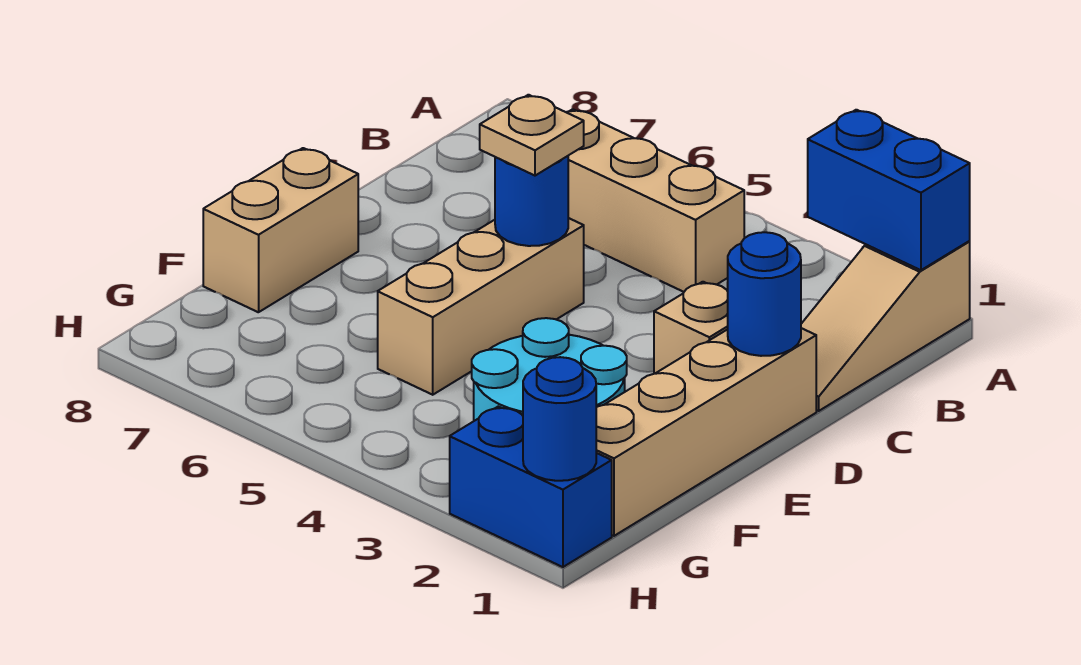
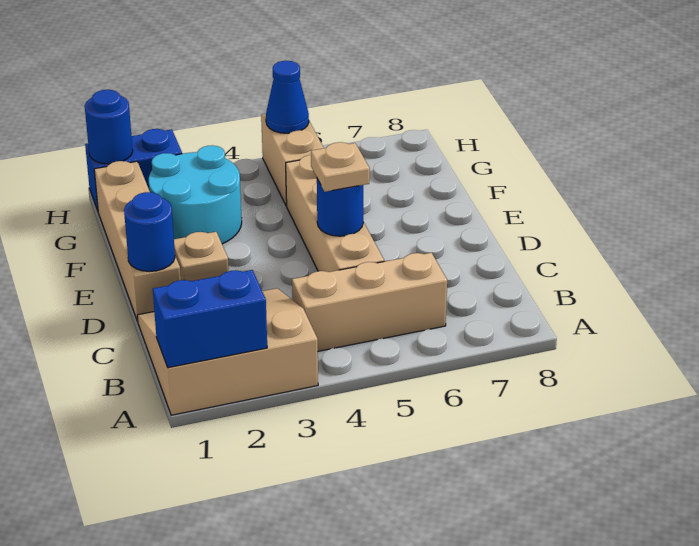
tan 1x3 slope [801,241,970,411] -> tan 3x3 slope [137,288,318,415]
tan 1x3 brick [378,218,584,395] -> tan 1x4 brick [286,155,384,272]
tan 1x2 brick [203,148,358,312] -> tan 1x2 brick moved to [261,114,324,206]
none -> blue 1x1 cone [266,61,309,133]

